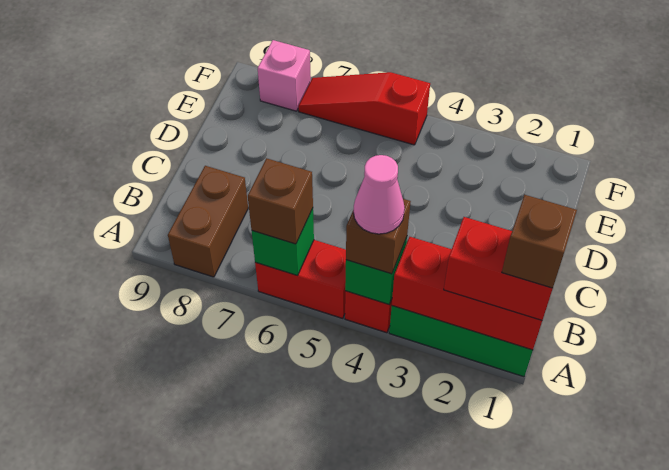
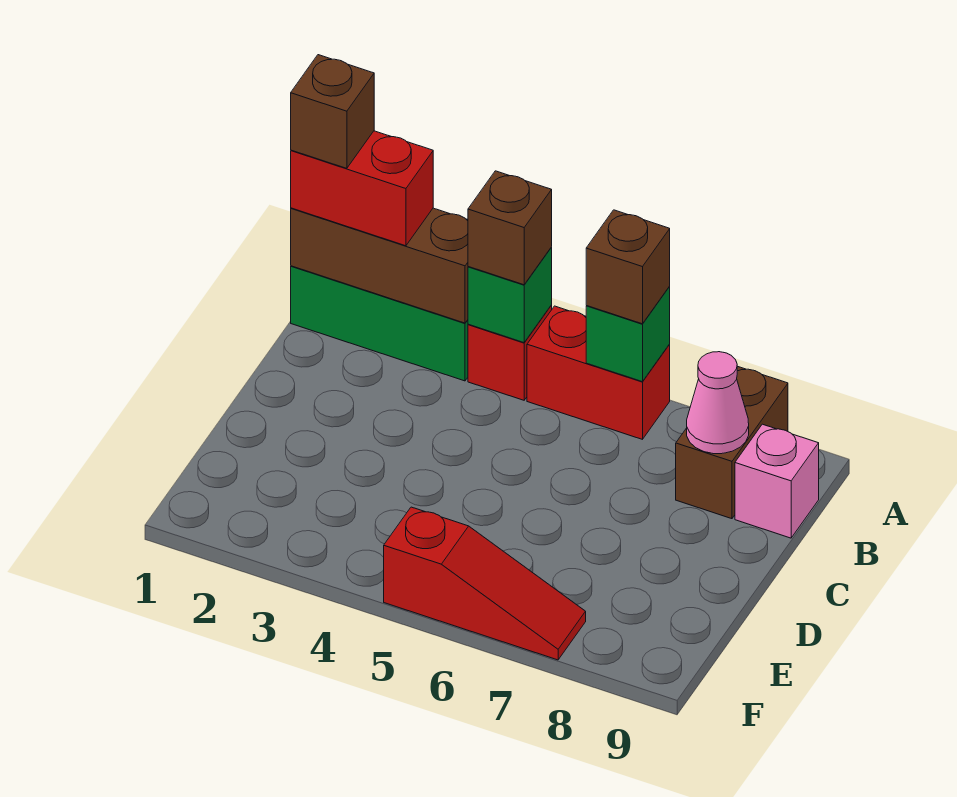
red 1x3 brick [392,237,542,350] -> brown 1x3 brick [291,208,468,323]
pink 1x1 cone [354,155,405,234] -> pink 1x1 cone moved to [687,352,749,454]
pink 1x1 brick [258,40,311,111] -> pink 1x1 brick moved to [735,424,819,538]

